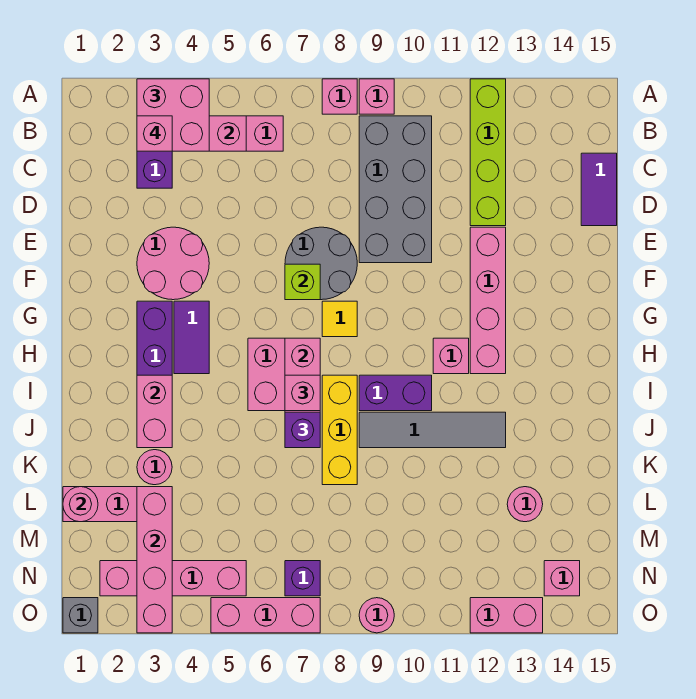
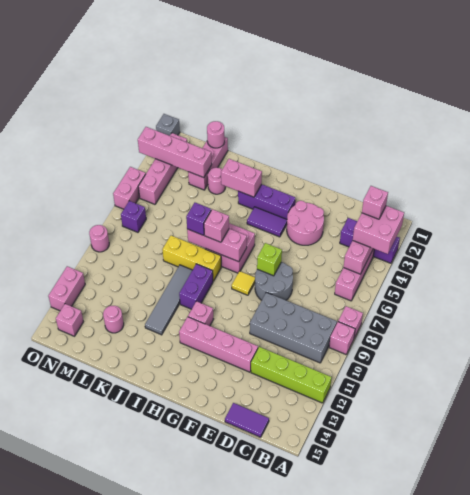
pink 1x3 brick [211,598,320,633] -> pink 1x2 brick [113,167,146,209]

